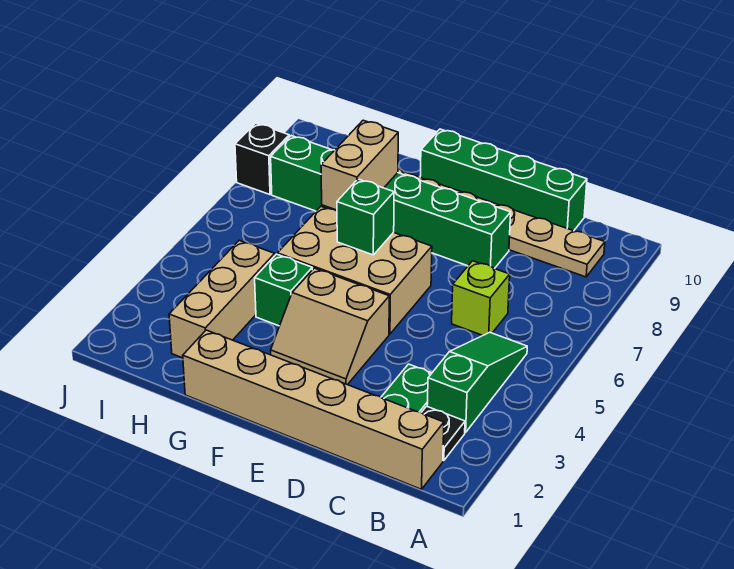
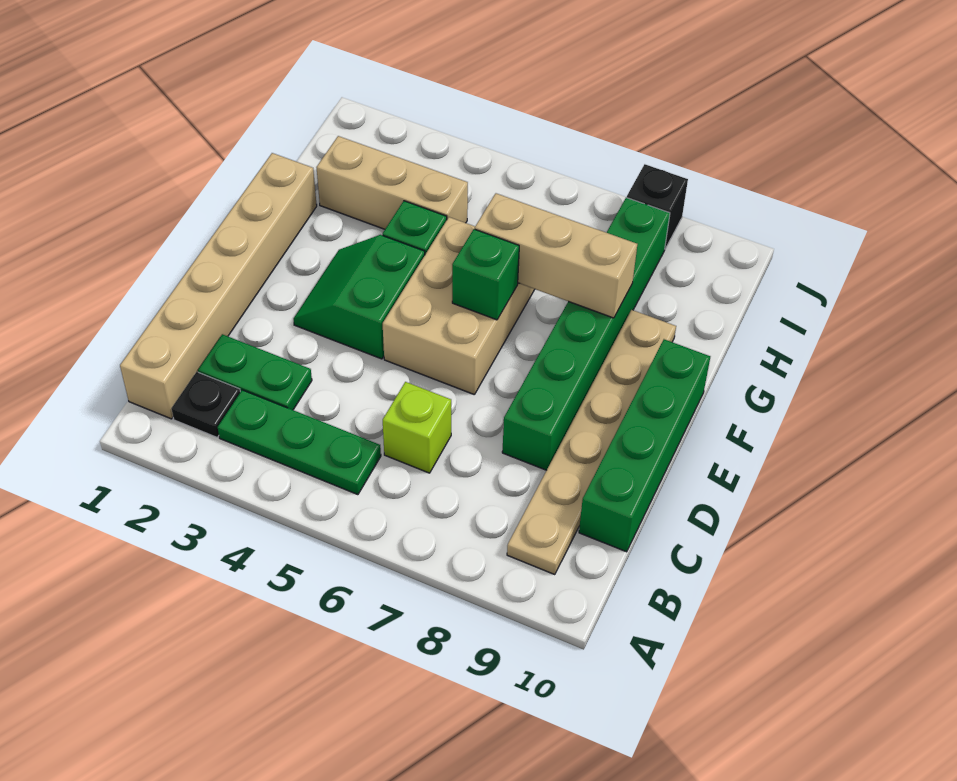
green 1x3 slope [427,332,527,432] -> green 1x3 plate [218,390,381,495]
tan 2x2 slope [271,268,389,385] -> green 2x2 slope [293,235,425,359]
tan 1x2 brick [321,120,398,210] -> tan 1x3 brick [475,193,637,318]

